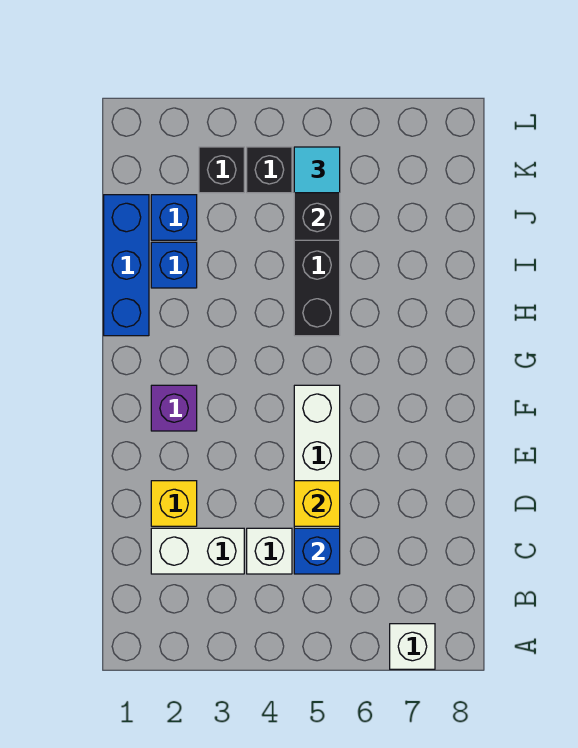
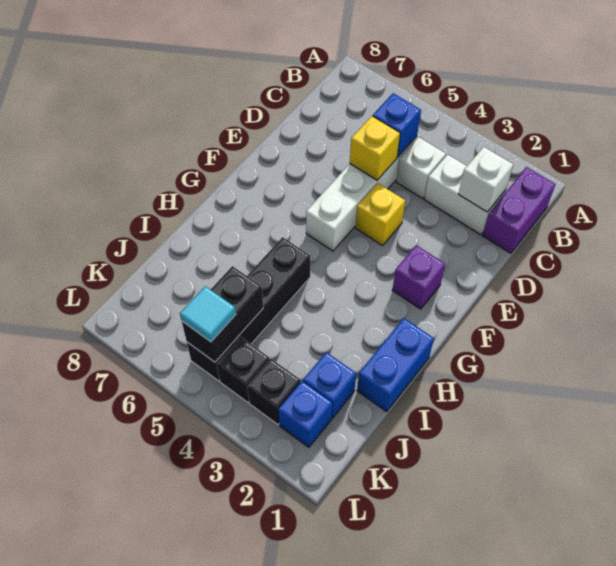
white 1x1 brick [390,624,435,669] -> white 1x1 brick moved to [459,147,513,212]
none -> purple 1x2 brick [482,167,555,253]
yellow 1x1 brick [151,481,197,526] -> yellow 1x1 brick moved to [356,183,405,246]
blue 1x3 brick [104,195,149,336] -> blue 1x2 brick [357,318,434,412]
blue 1x1 brick [151,242,197,288] -> blue 1x1 brick moved to [278,381,332,447]

